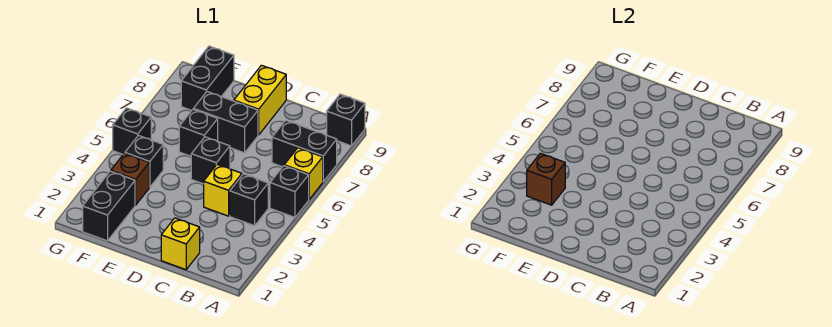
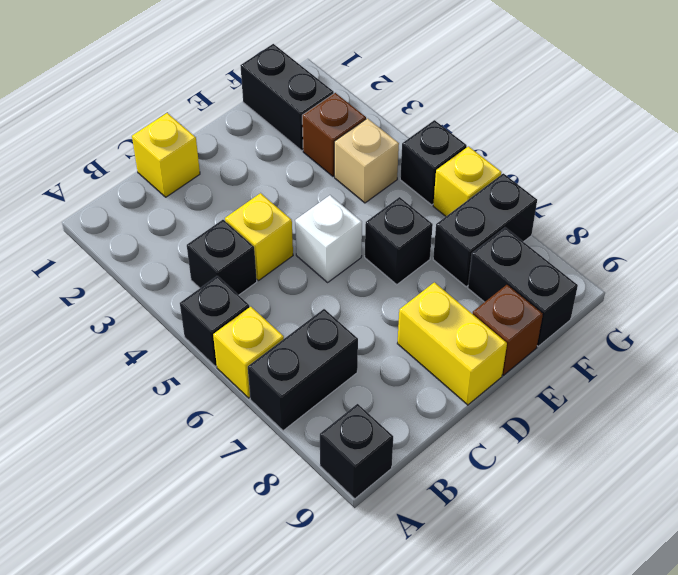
black 1x1 brick [191,137,230,184] -> white 1x1 brick [295,195,362,282]
black 1x2 brick [194,92,258,153] -> black 1x2 brick moved to [433,173,537,287]
brown 1x1 brick [527,153,565,205] -> brown 1x1 brick moved to [473,285,543,375]
black 1x1 brick [125,136,163,187] -> tan 1x1 brick [334,118,399,203]
none -> yellow 1x1 brick [433,146,502,216]

